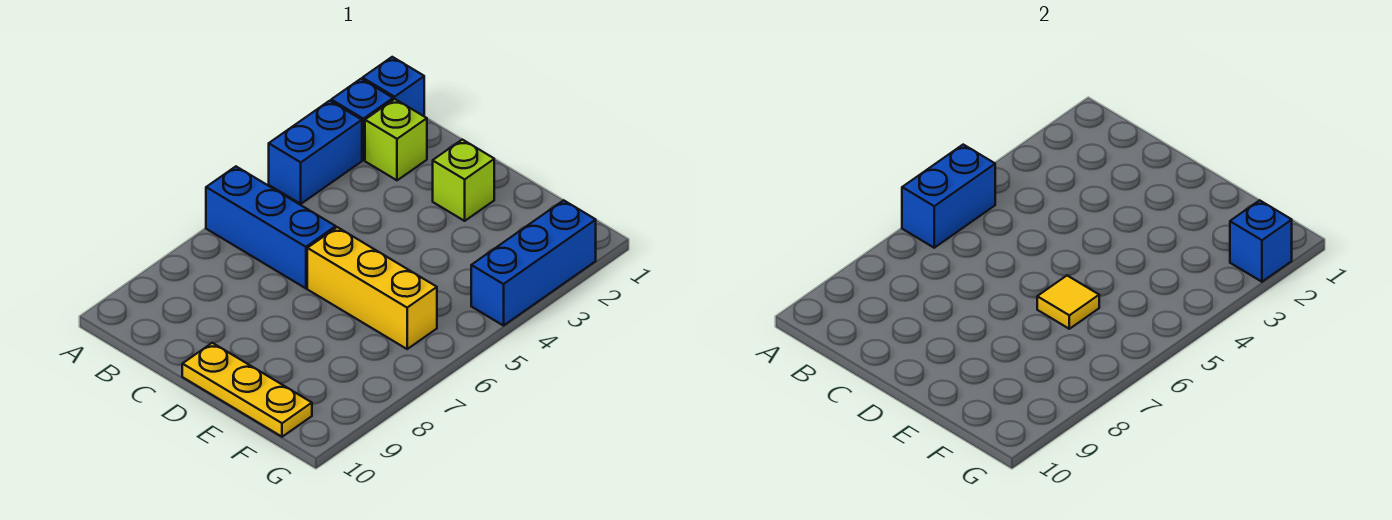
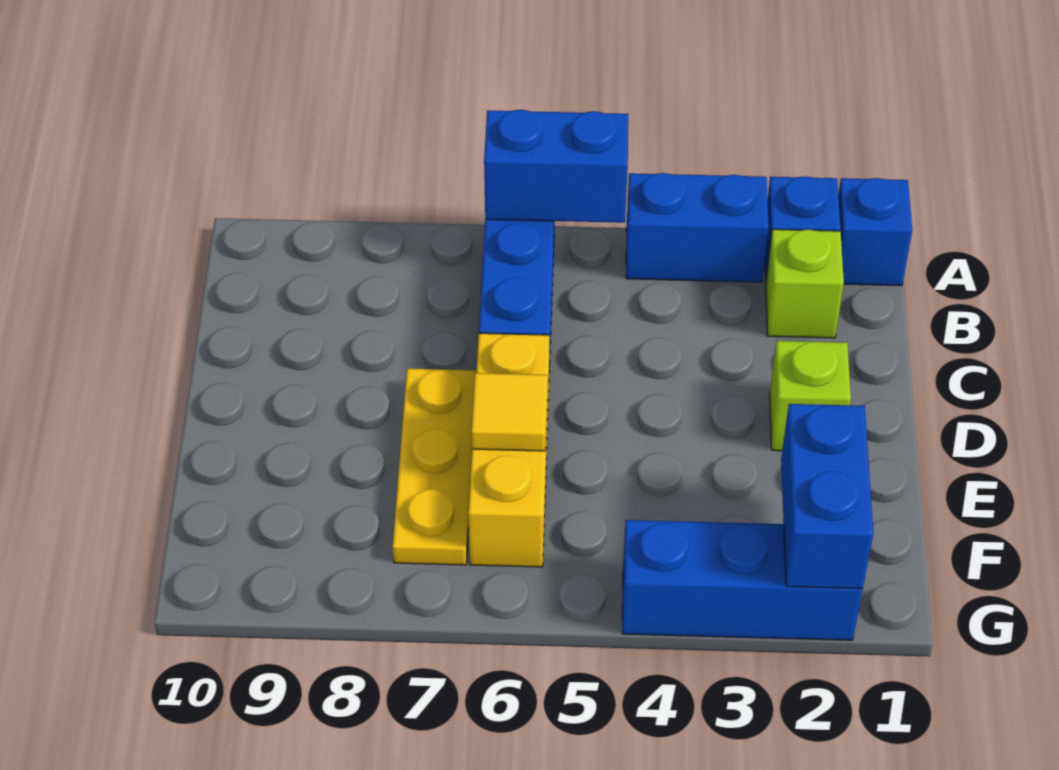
yellow 1x3 plate [182,343,312,437] -> yellow 1x3 plate moved to [393,368,476,565]
blue 1x1 brick [1230,200,1292,282] -> blue 1x2 brick [781,404,873,589]

